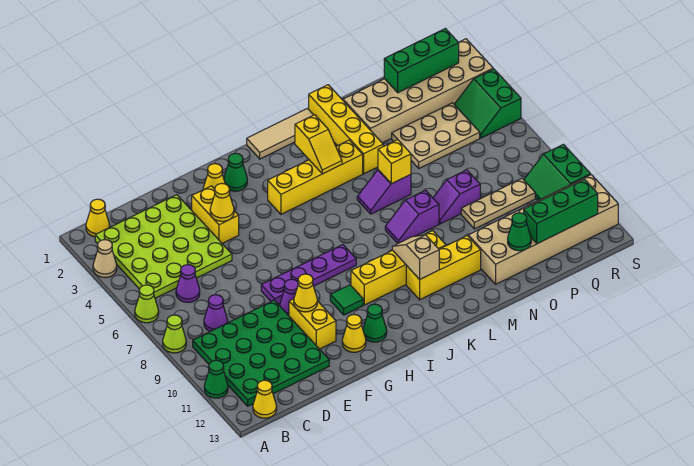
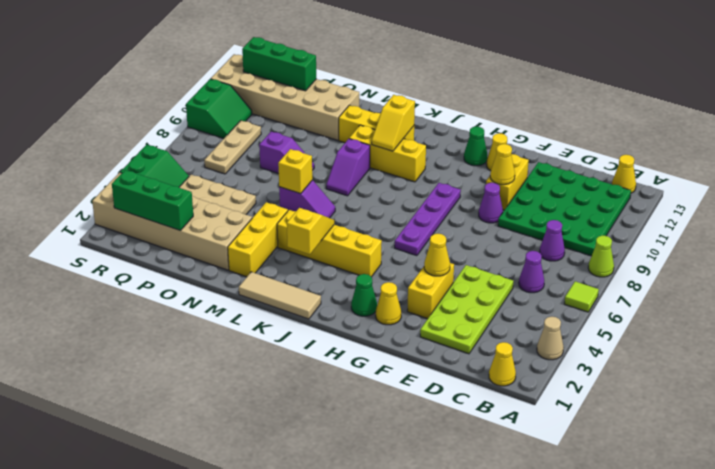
lime 1x1 cone [135,285,159,323] -> lime 1x1 tile [564,281,599,312]
green 1x1 cone [204,360,228,398] -> none
lime 4x4 plate [95,195,232,298] -> lime 2x4 plate [420,265,513,354]
purple 1x4 plate [261,245,356,304] -> purple 1x4 plate turned to [395,183,461,256]
green 1x1 tile [330,285,363,315] -> none
yellow 1x4 brick [351,231,446,305] -> yellow 1x3 brick [349,125,426,182]
tan 1x2 slope [392,235,439,279] -> yellow 1x2 slope [372,95,415,151]
purple 1x2 slope [385,190,439,243] -> purple 1x2 slope turned to [326,139,370,196]
yellow 1x4 brick [309,85,383,174] -> yellow 1x3 brick [228,202,288,277]
tan 1x3 plate [461,179,535,229] -> tan 1x3 plate turned to [204,121,261,174]
green 1x1 cone [508,213,531,251] -> none

